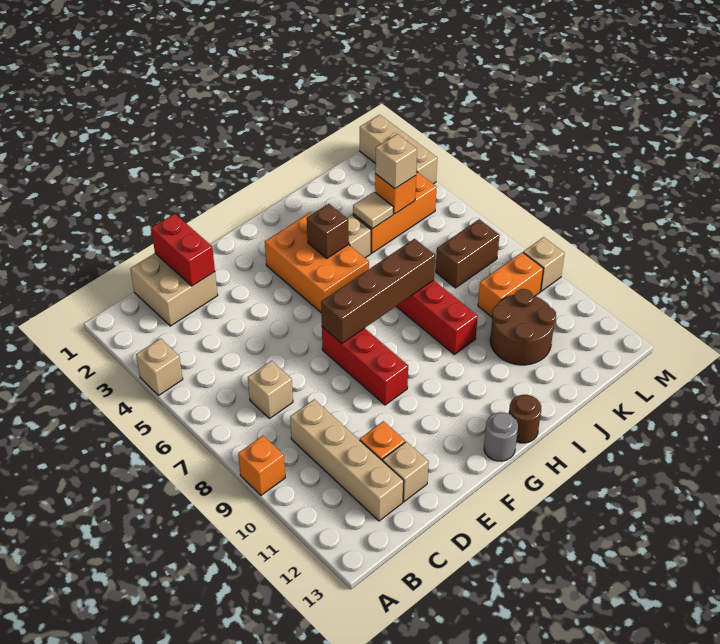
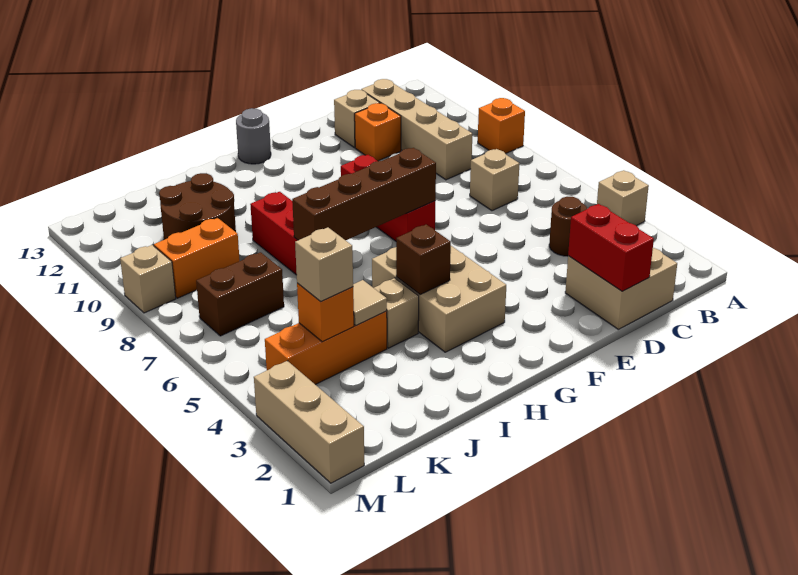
orange 2x3 brick [265,213,369,312] -> tan 2x3 brick [372,246,506,352]
brown 1x1 round brick [508,395,541,443] -> brown 1x1 round brick moved to [549,197,587,256]

